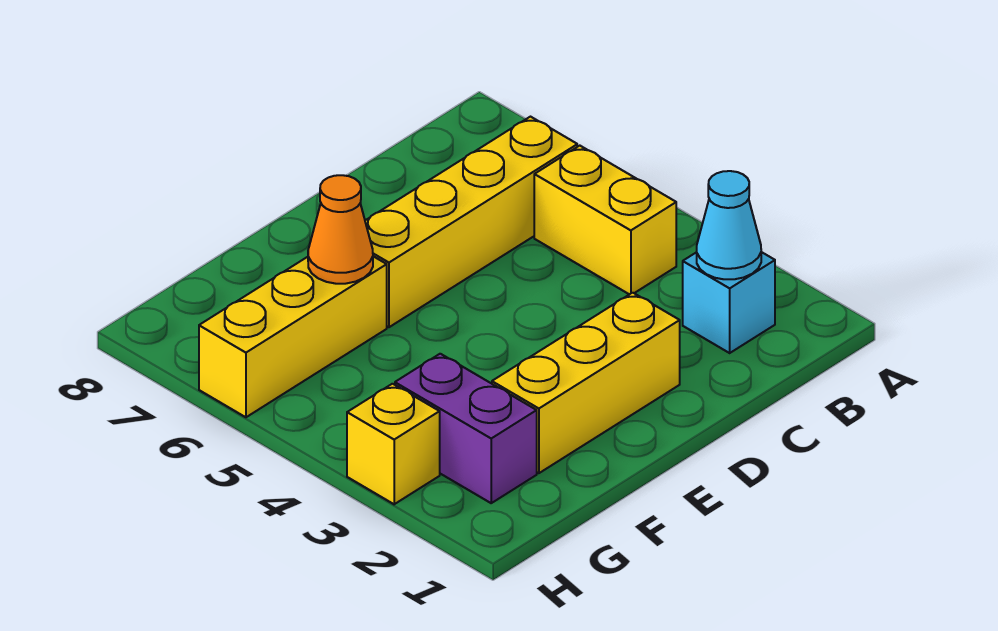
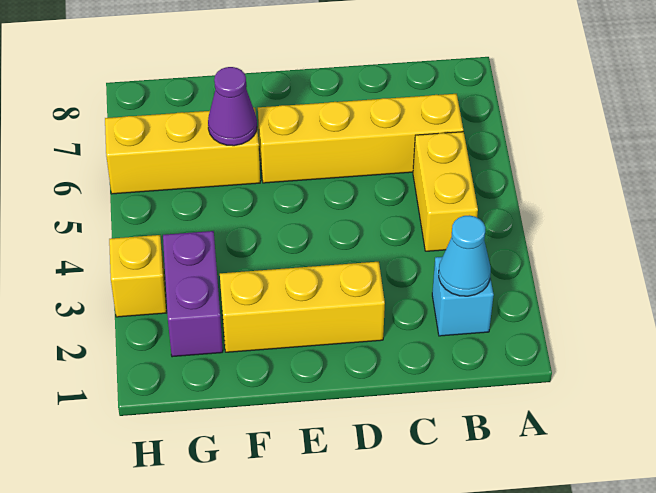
orange 1x1 cone [308,175,373,284] -> purple 1x1 cone [208,67,257,146]

